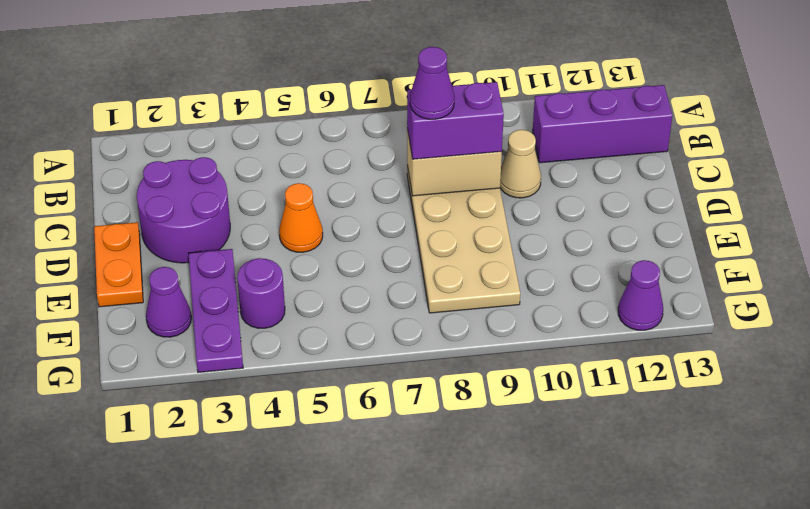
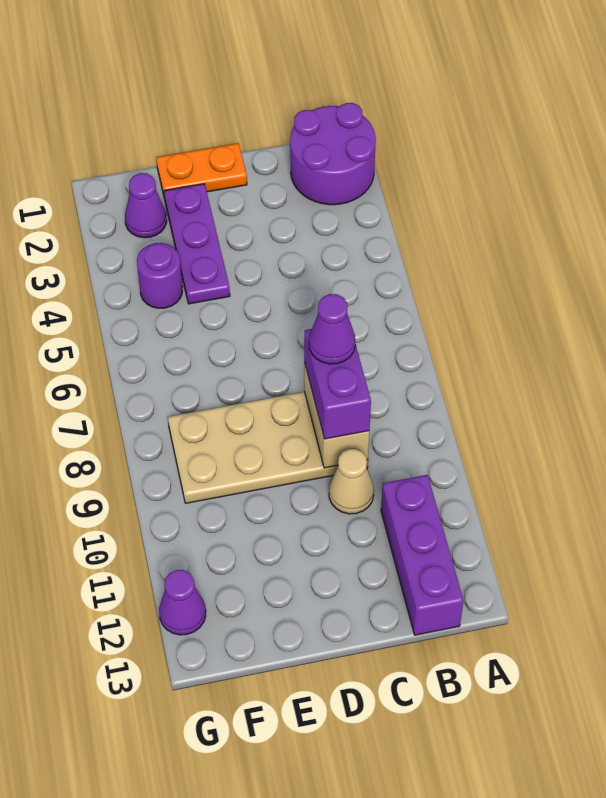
purple 2x2 round brick [137,157,230,263] -> purple 2x2 round brick moved to [290,103,376,205]
orange 1x1 cone [279,183,323,252] -> none
purple 1x3 plate [189,249,243,372] -> purple 1x3 plate turned to [164,184,230,304]

